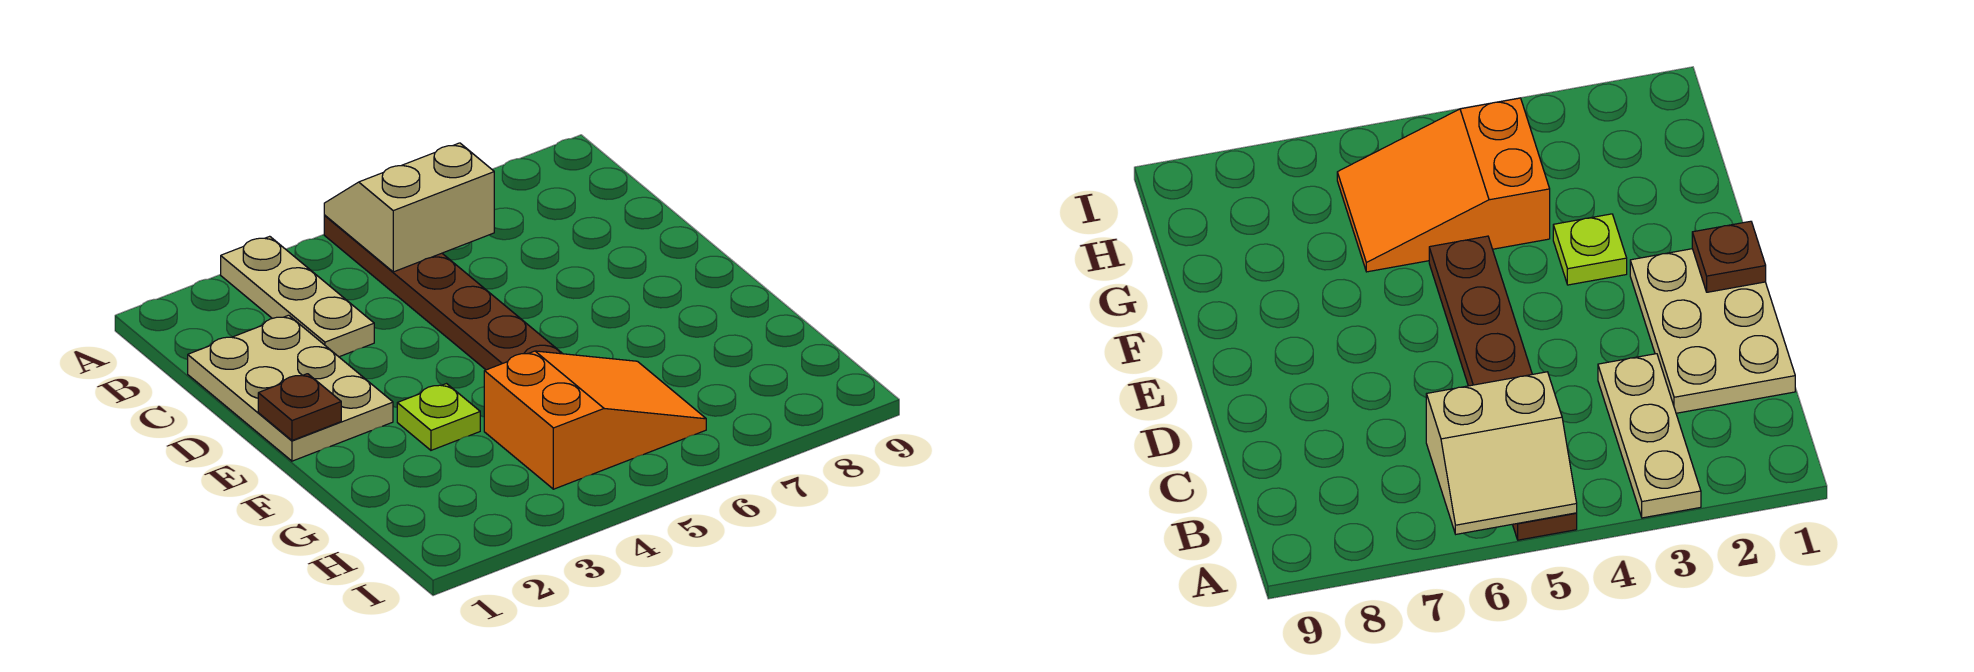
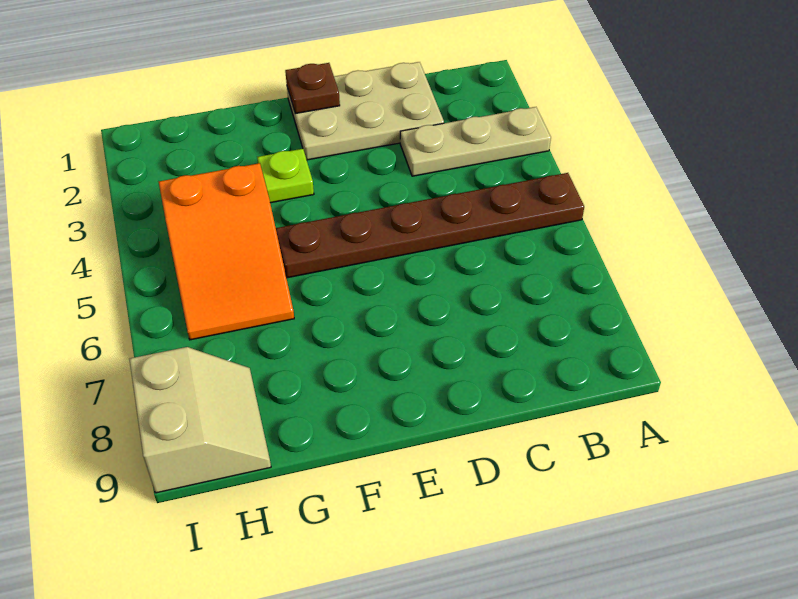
tan 2x2 slope [324,143,494,272] -> tan 2x2 slope moved to [129,347,271,493]

